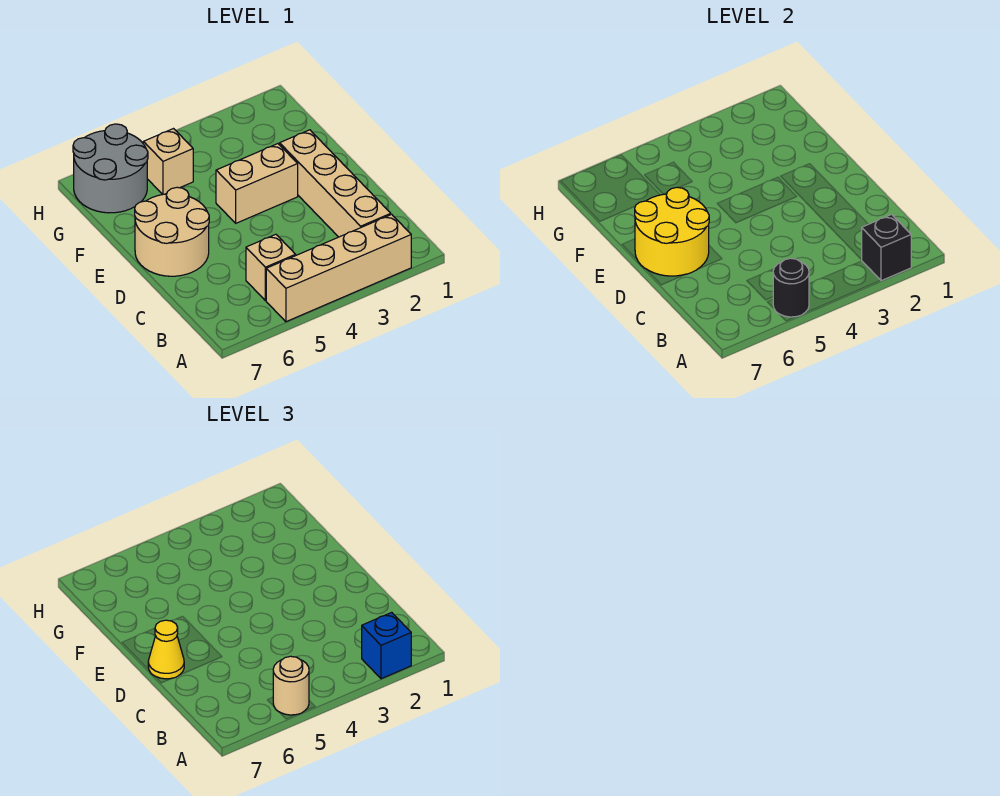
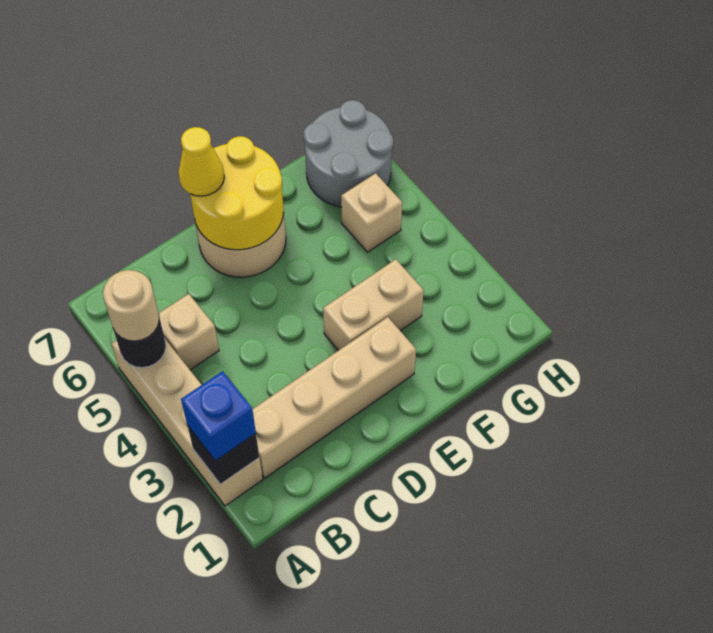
tan 1x2 brick [216,144,298,223] -> tan 1x2 brick turned to [323,259,424,351]

